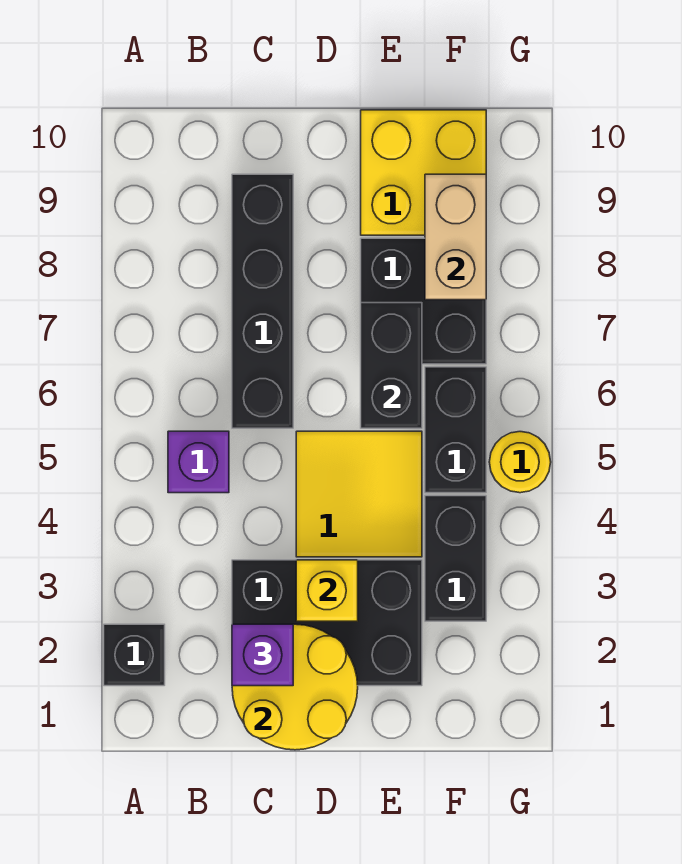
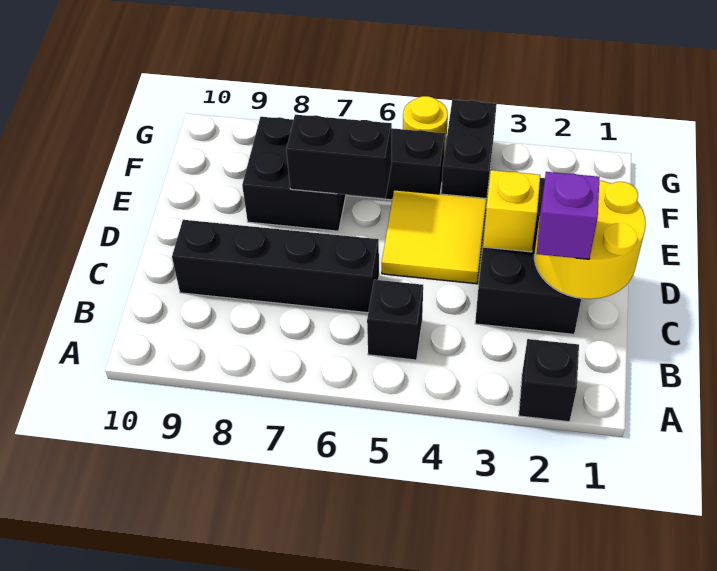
purple 1x1 brick [168,431,229,493] -> black 1x1 brick [367,280,423,360]
yellow 2x2 brick [361,110,486,235] -> none
black 1x2 brick [425,496,486,621] -> black 1x2 brick turned to [441,100,497,201]
tan 1x2 brick [425,174,486,300] -> none

